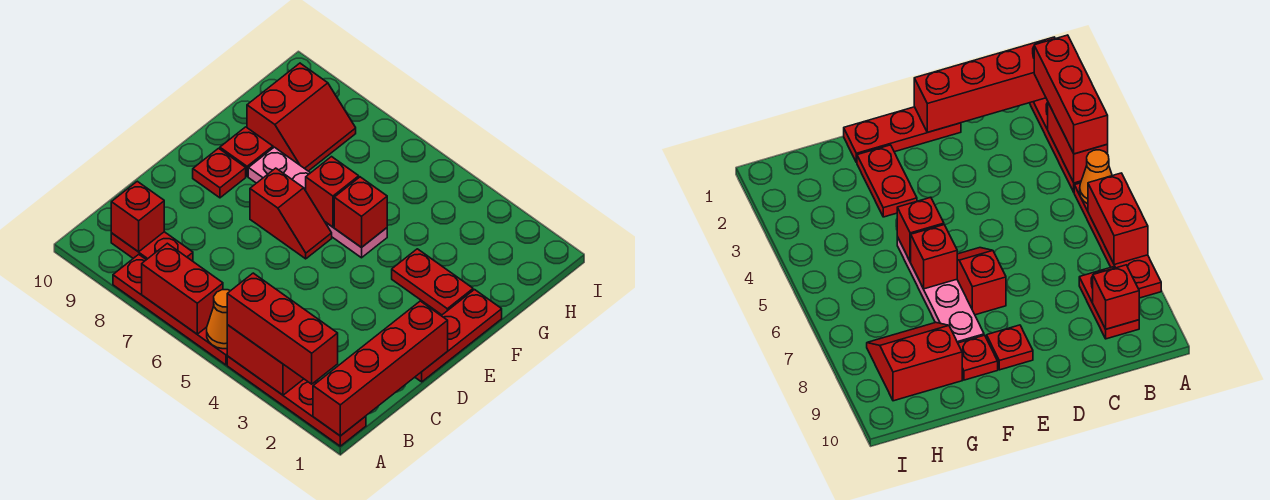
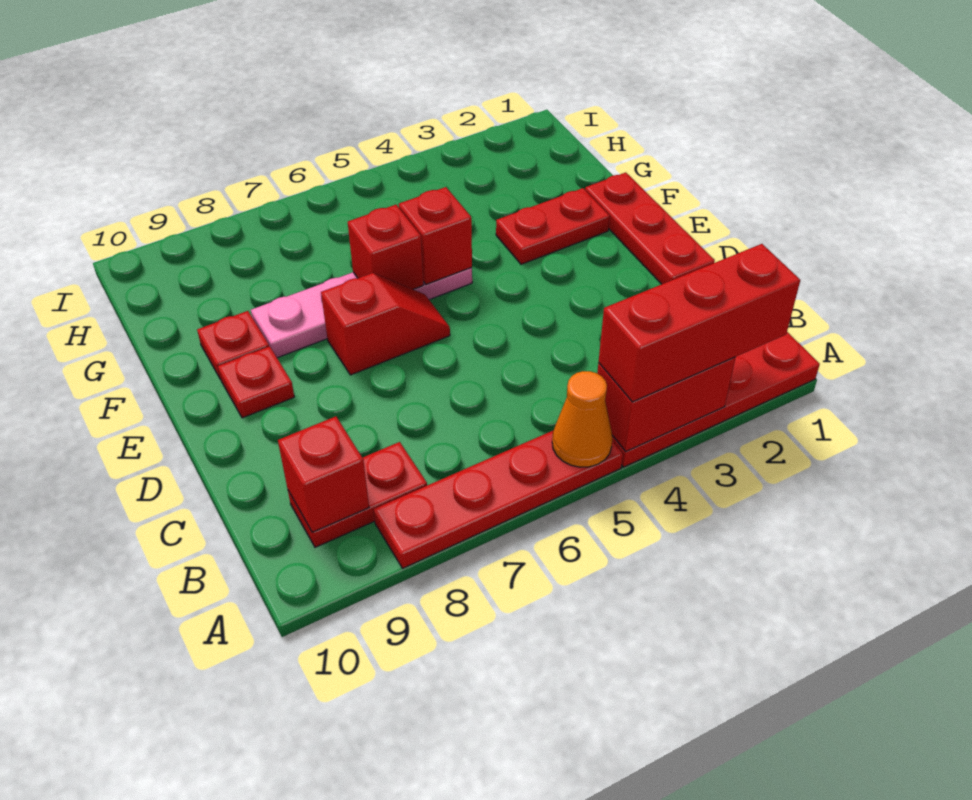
red 1x4 brick [313,301,448,436] -> none
red 1x2 brick [142,243,223,334] -> none
red 2x2 slope [247,63,356,171] -> none

